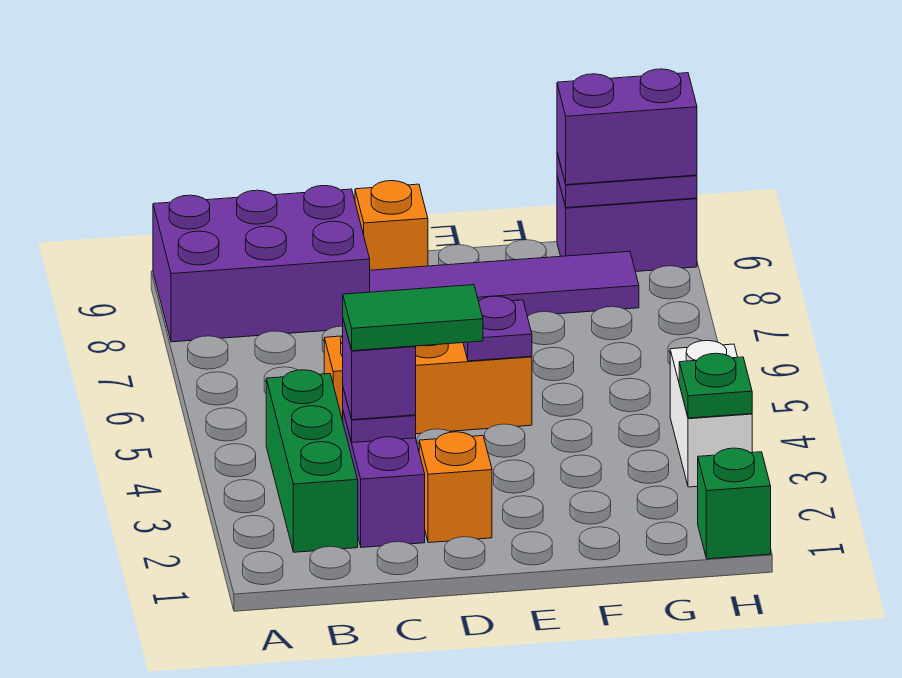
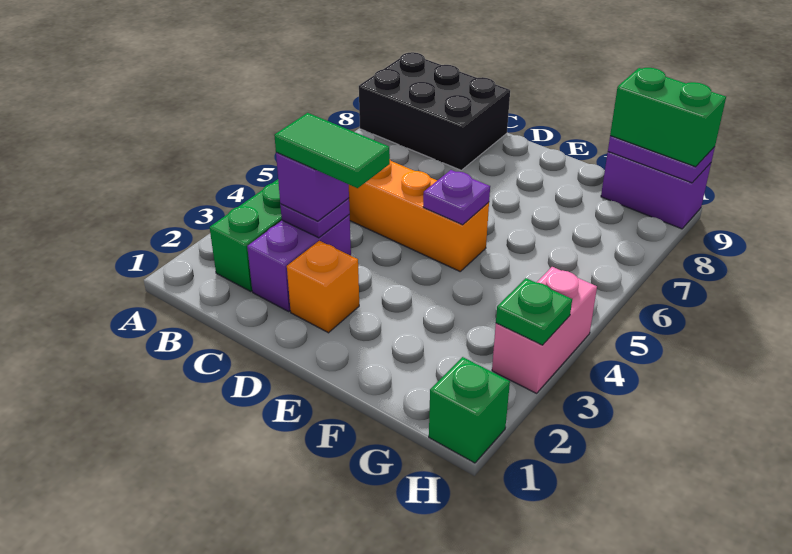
purple 2x3 brick [153,186,370,342] -> black 2x3 brick [359,52,510,170]
purple 1x4 tile [370,251,639,316] -> none
orange 1x1 brick [355,181,428,270] -> none
purple 1x2 brick [557,69,697,185] -> green 1x2 brick [610,68,726,167]
white 1x2 brick [670,341,752,487] -> pink 1x2 brick [492,267,597,393]

